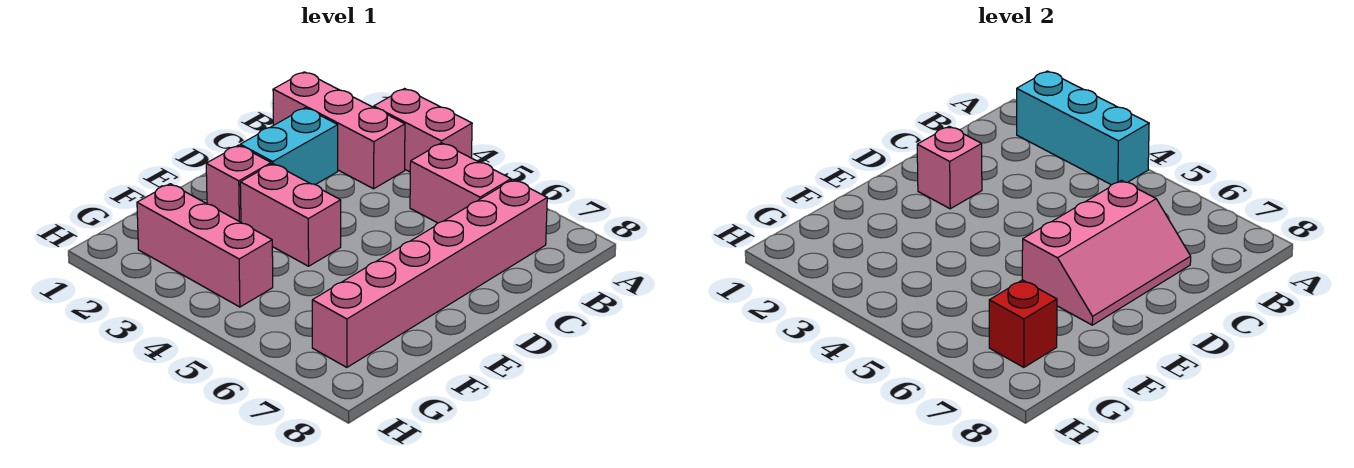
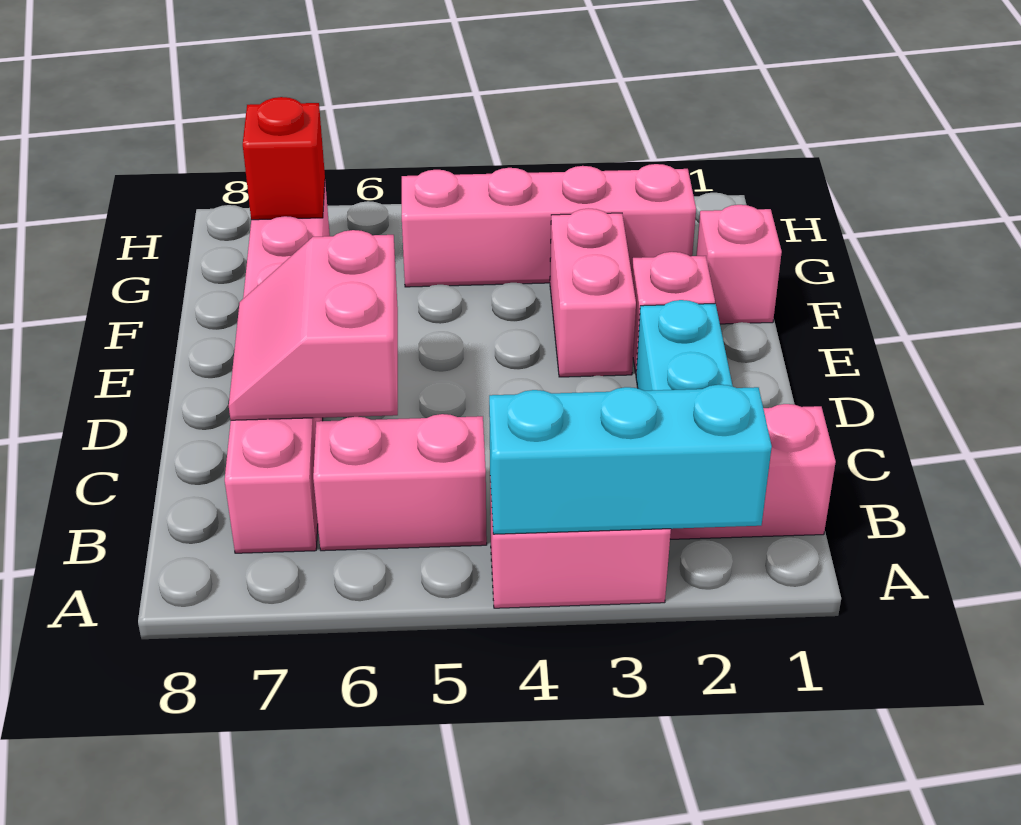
pink 2x3 slope [1022,180,1191,325] -> pink 2x2 slope [229,230,398,420]
pink 1x1 brick [917,126,982,209] -> pink 1x1 brick moved to [696,205,782,324]
pink 1x2 brick [240,164,341,266] -> pink 1x2 brick turned to [550,208,636,377]
pink 1x3 brick [137,184,273,307] -> pink 1x4 brick [402,164,696,287]

